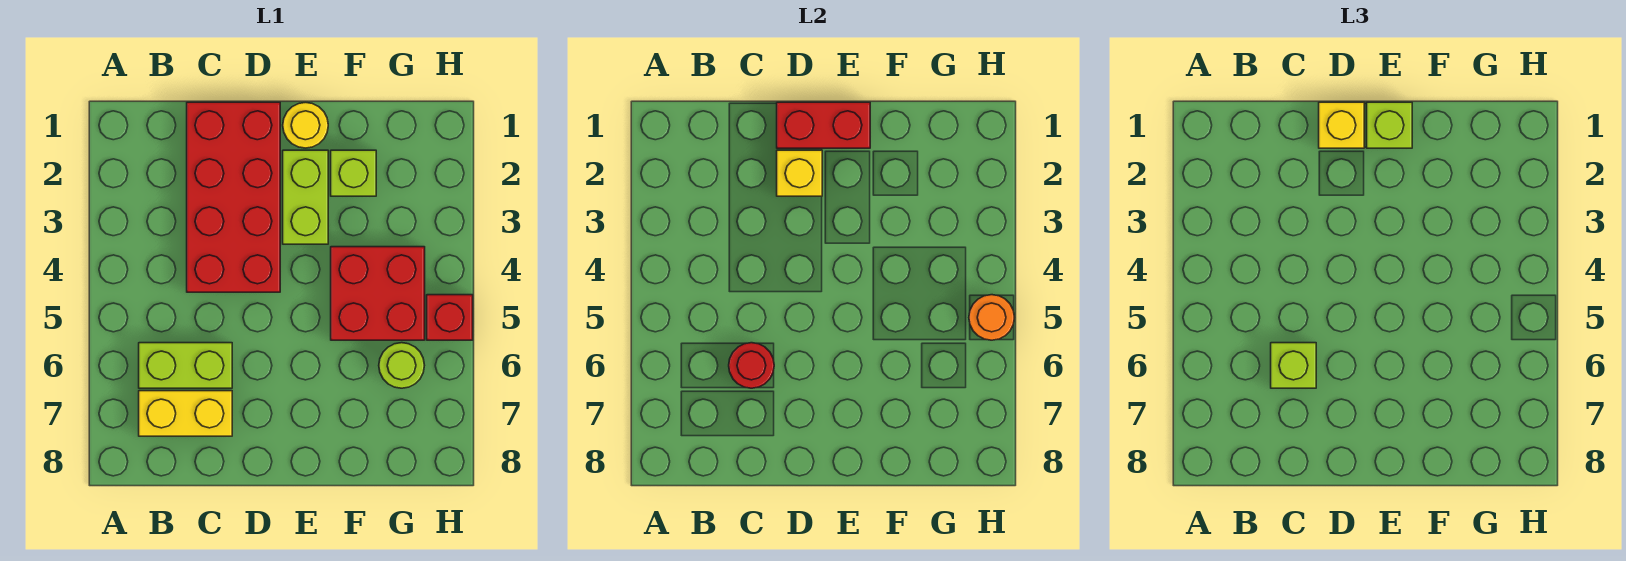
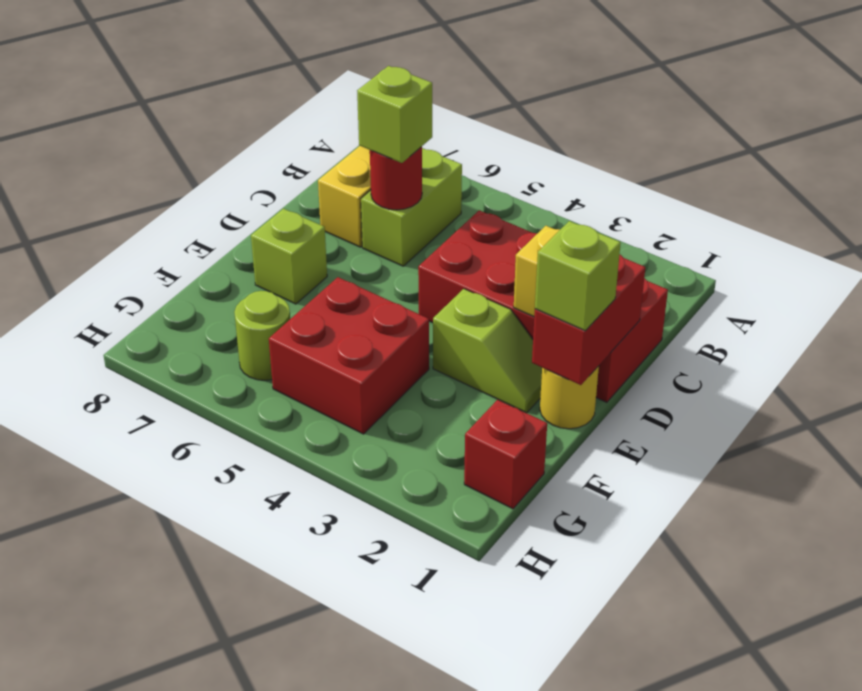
yellow 1x1 brick [1319,102,1364,148] -> none
lime 1x2 brick [283,150,328,244] -> lime 1x2 slope [433,289,542,413]
lime 1x1 brick [331,150,376,196] -> lime 1x1 brick moved to [251,209,327,304]
red 1x1 brick [427,295,473,340] -> red 1x1 brick moved to [464,400,547,509]
orange 1x1 round brick [969,295,1014,340] -> none

